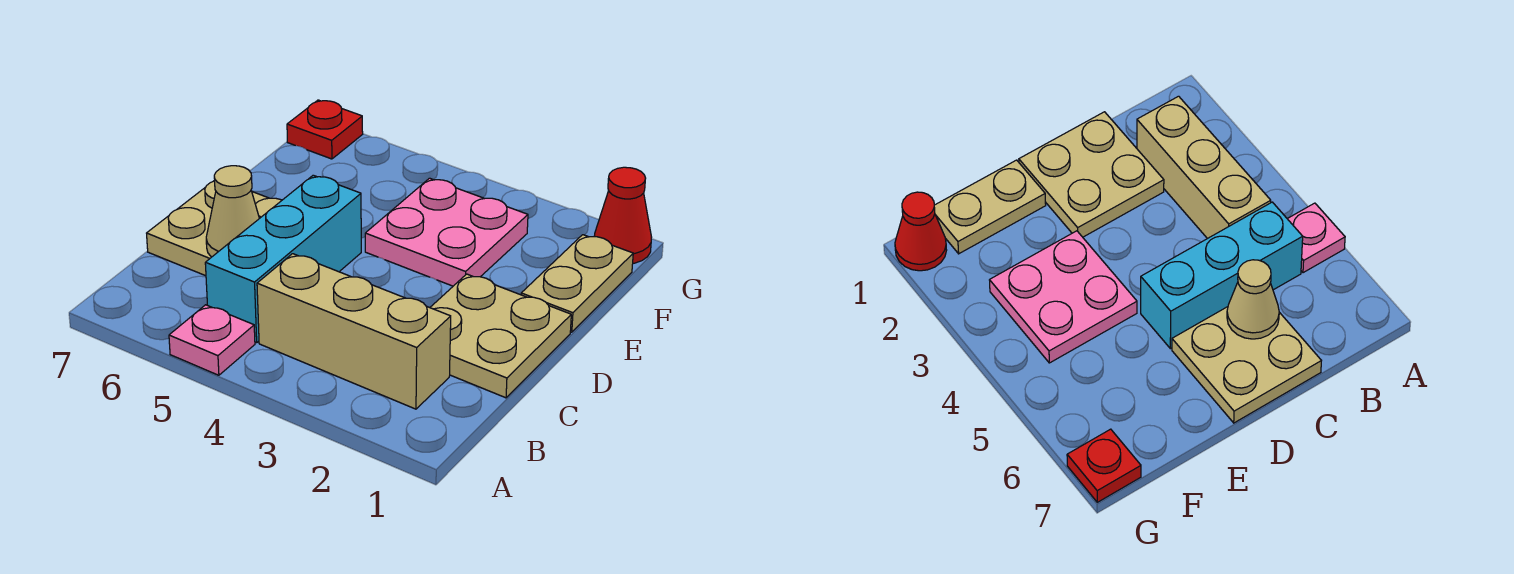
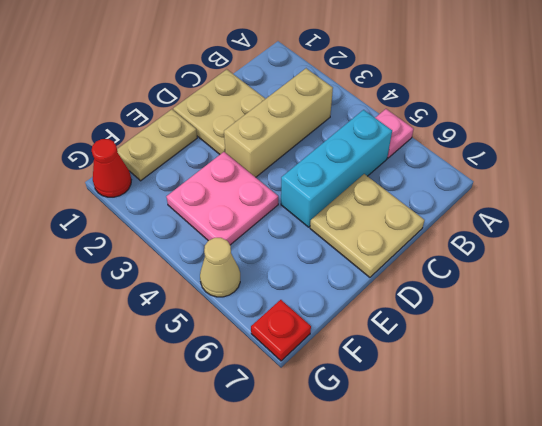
tan 1x3 brick [257,254,451,409] -> tan 1x3 brick turned to [224,68,333,177]
tan 1x1 cone [206,166,259,257] -> tan 1x1 cone moved to [200,238,240,297]

